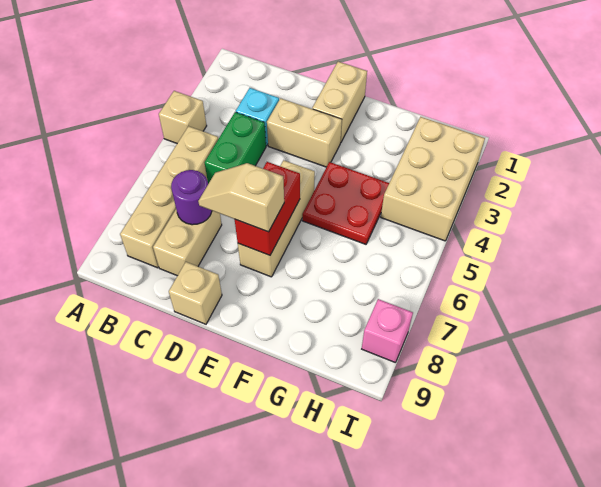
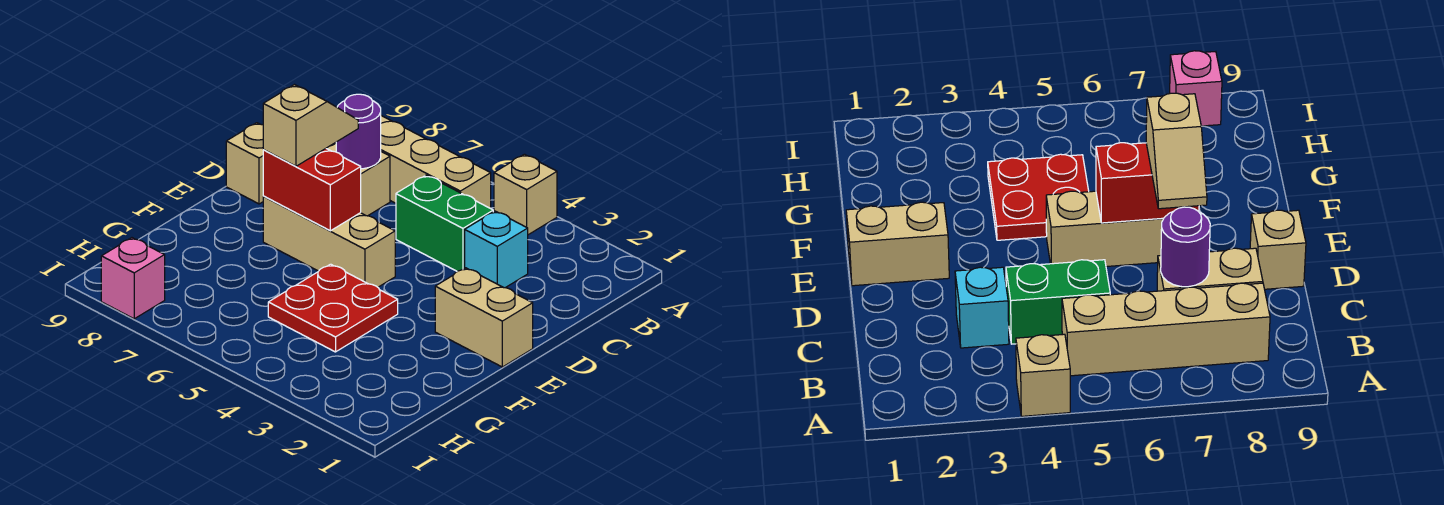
tan 1x2 brick [267,98,342,167] -> none
tan 2x3 brick [381,117,485,241] -> none

